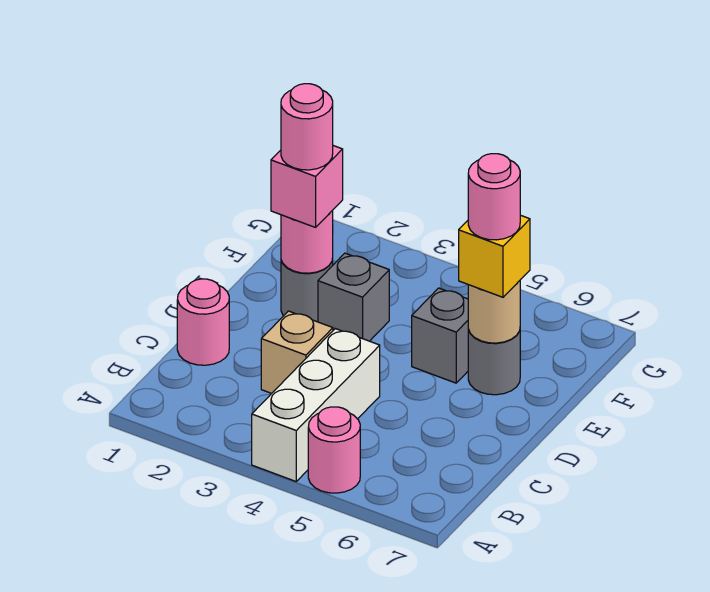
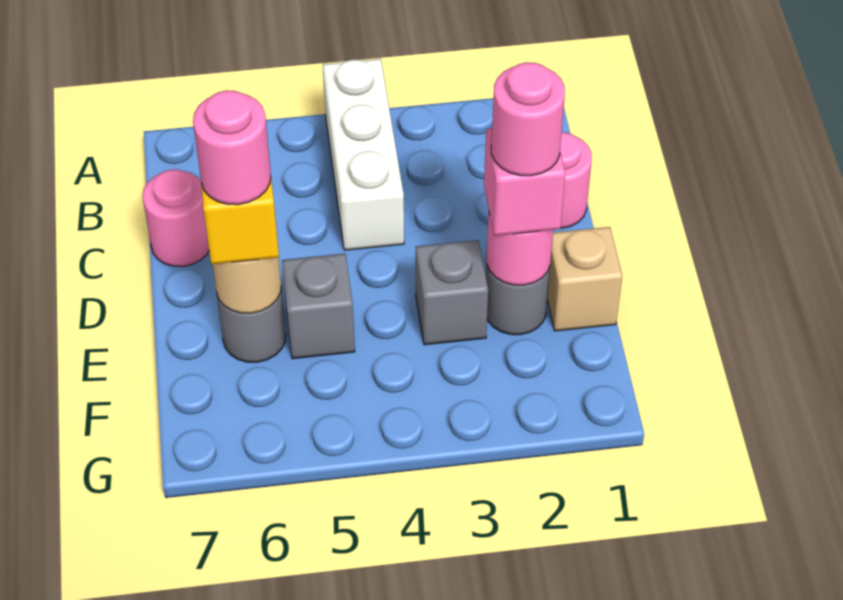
pink 1x1 round brick [308,407,360,493] -> pink 1x1 round brick moved to [143,170,209,267]
tan 1x1 brick [261,311,333,393] -> tan 1x1 brick moved to [547,227,622,331]

